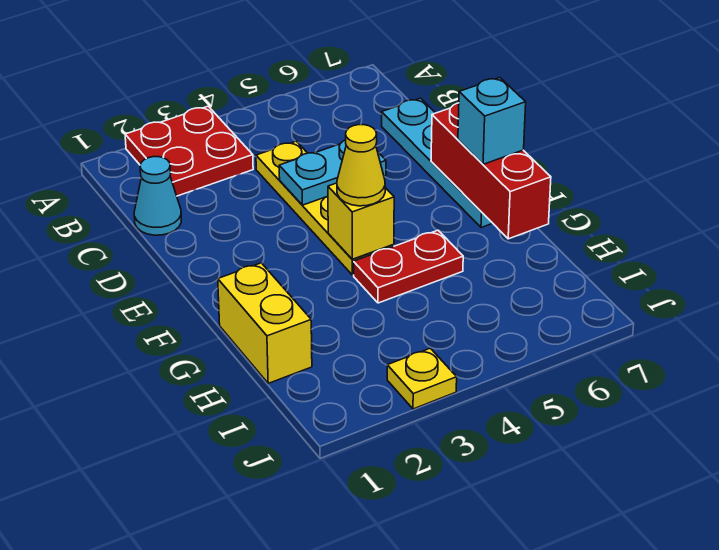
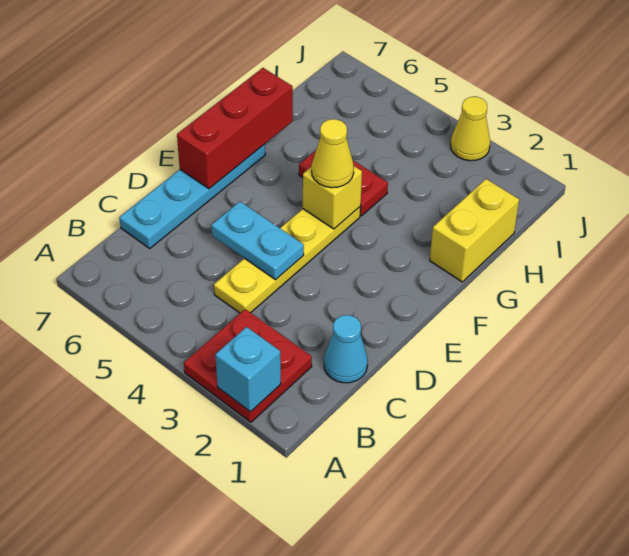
cyan 1x1 brick [458,78,526,164] -> cyan 1x1 brick moved to [215,327,281,412]
yellow 1x1 plate [387,348,457,409] -> yellow 1x1 cone [451,97,490,161]

